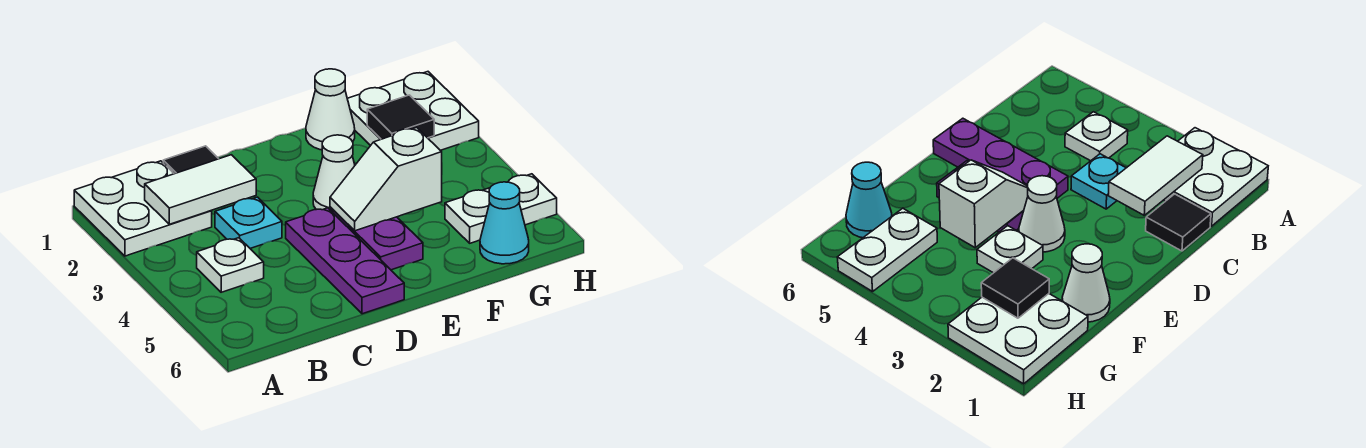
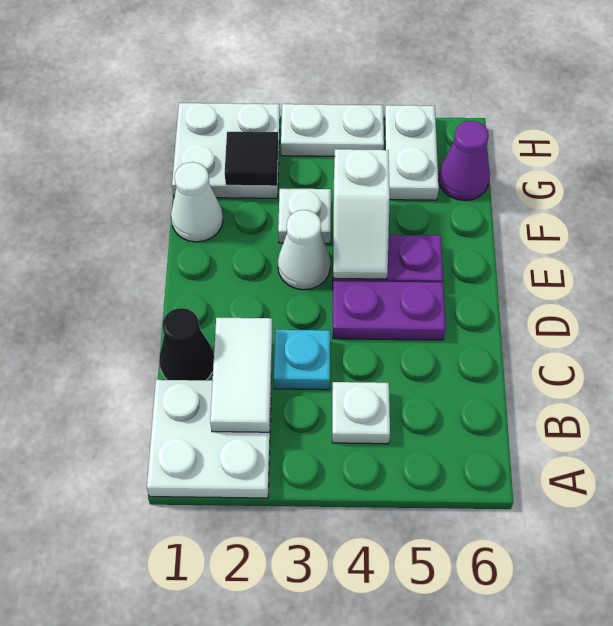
black 1x1 tile [163,146,218,174] -> black 1x1 cone [159,308,214,380]
purple 1x3 plate [286,208,404,314] -> purple 1x2 plate [333,281,446,340]
cyan 1x1 cone [480,182,529,264] -> purple 1x1 cone [438,121,490,200]
none -> white 1x2 plate [281,104,384,156]

